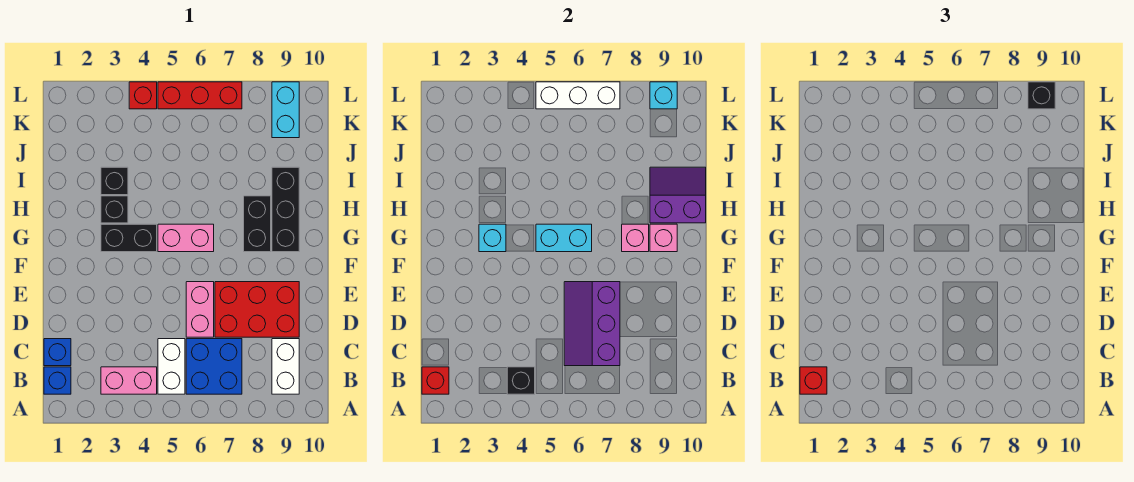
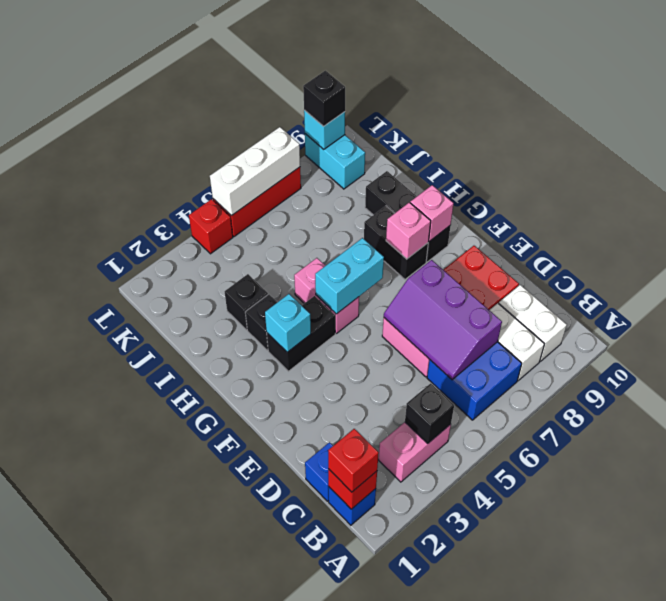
white 1x2 brick [158,339,185,394] -> white 1x2 brick moved to [490,303,544,381]
pink 1x2 brick [158,224,214,252] -> pink 1x2 brick turned to [294,258,359,333]
purple 2x2 slope [650,167,706,223] -> none

